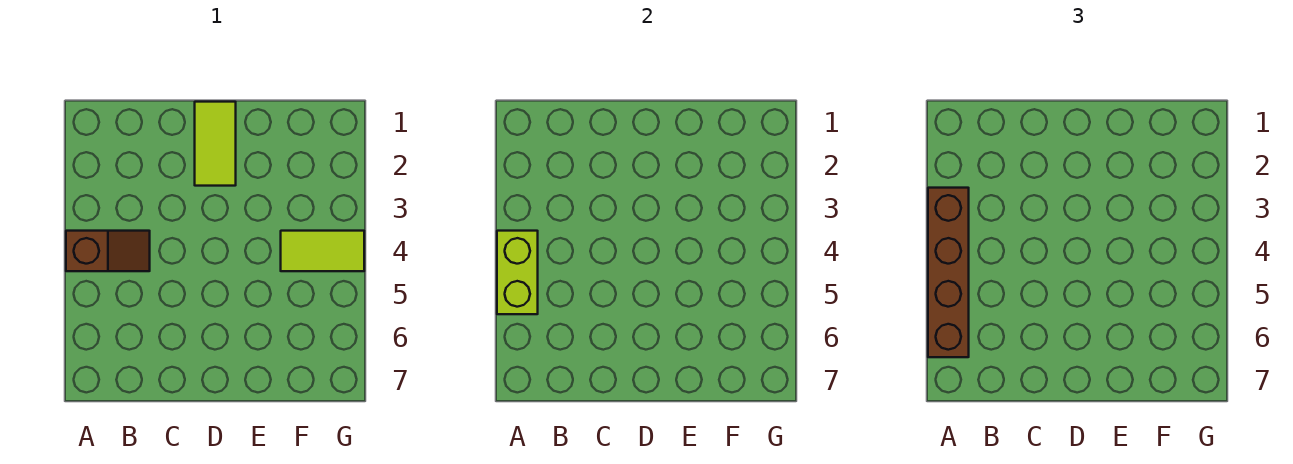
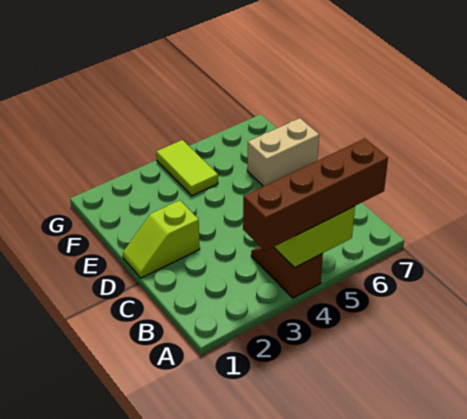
lime 1x2 tile [195,102,236,186] -> lime 1x2 slope [123,200,200,278]
none -> tan 1x2 brick [247,118,319,186]

